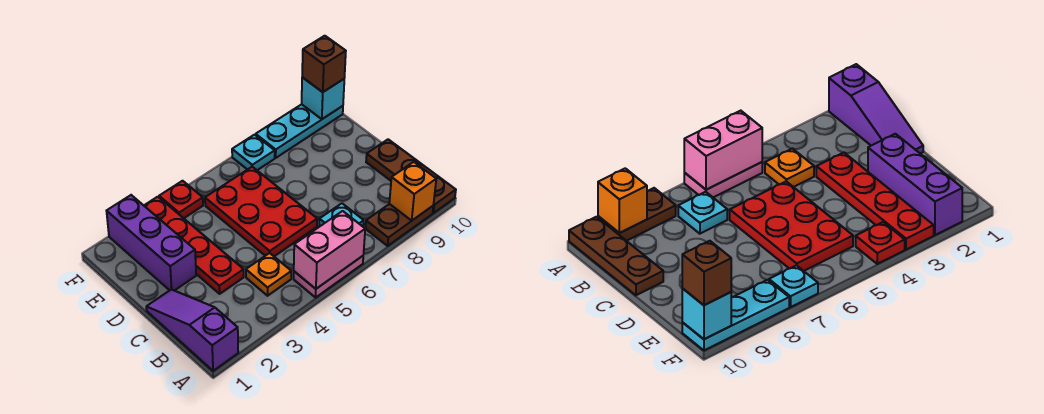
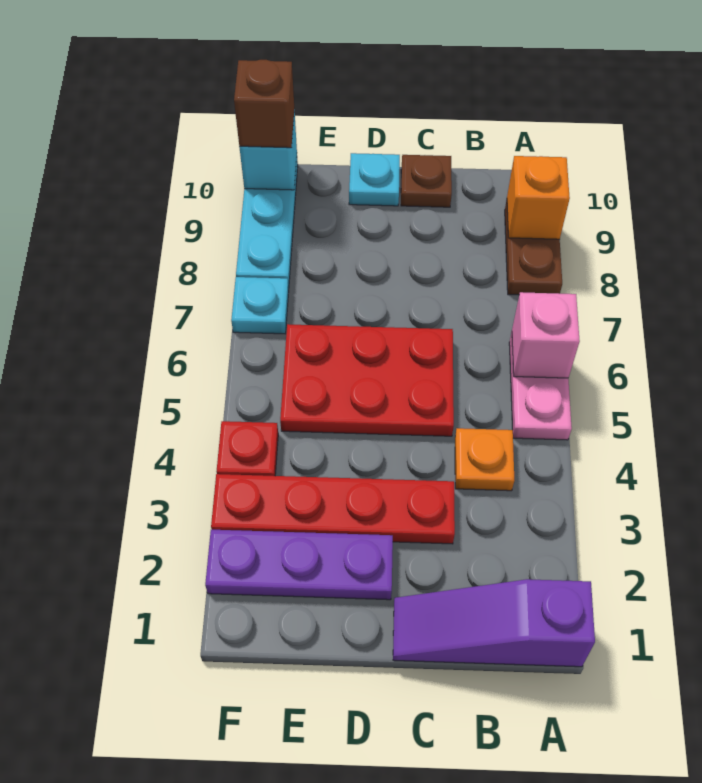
pink 1x2 brick [294,211,365,289] -> pink 1x1 brick [512,292,580,378]
brown 1x3 plate [366,139,456,213] -> brown 1x1 plate [401,155,452,207]
cyan 1x1 plate [319,203,364,227] -> cyan 1x1 plate moved to [349,153,400,206]
purple 1x3 brick [107,195,196,291] -> purple 1x3 plate [205,530,393,600]

